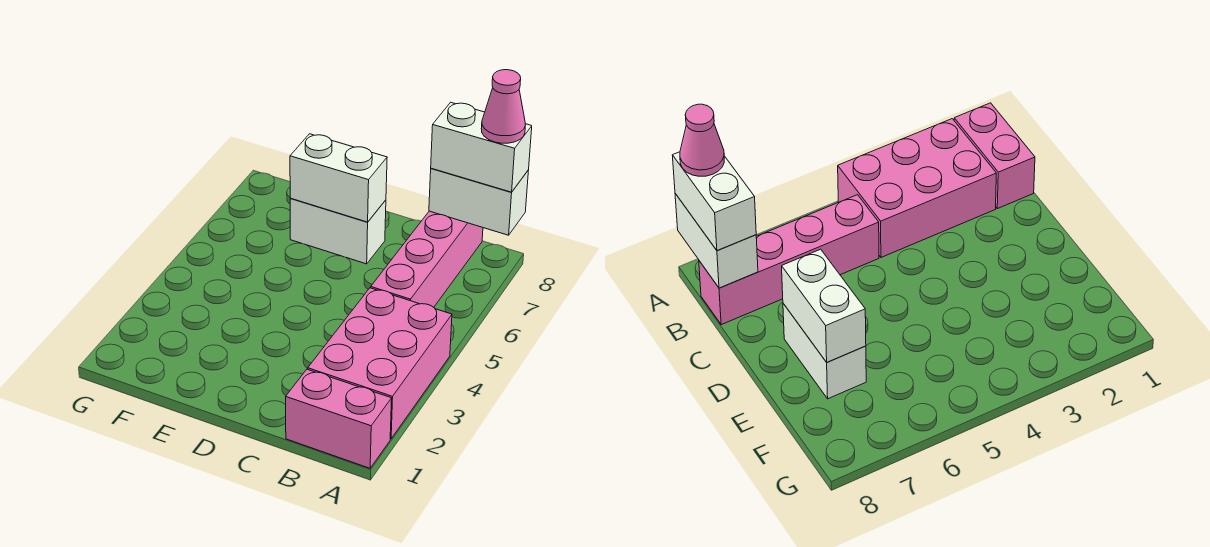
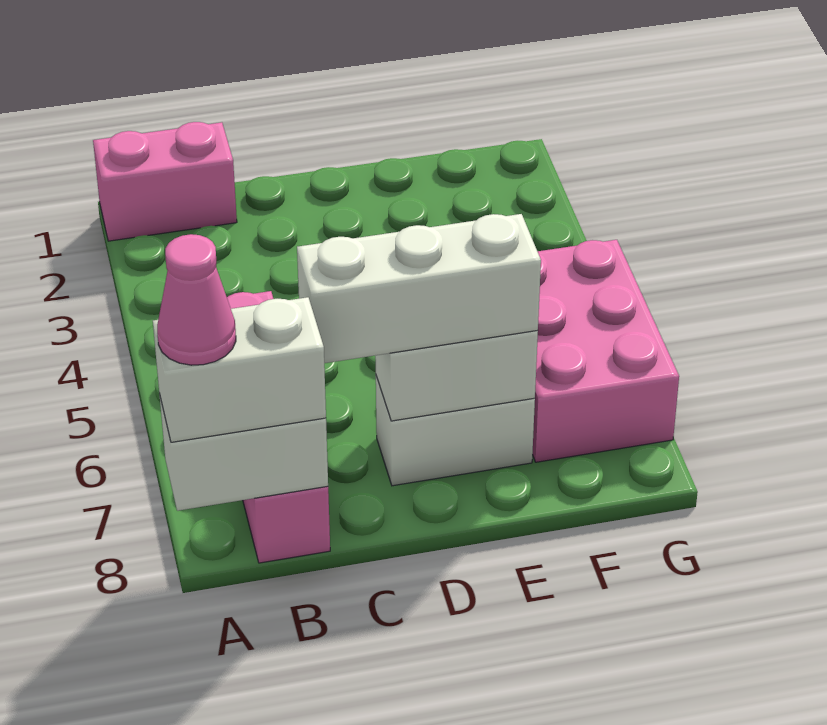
pink 2x3 brick [308,288,452,439] -> pink 2x3 brick moved to [532,240,679,462]
none -> white 1x3 brick [297,214,541,363]

